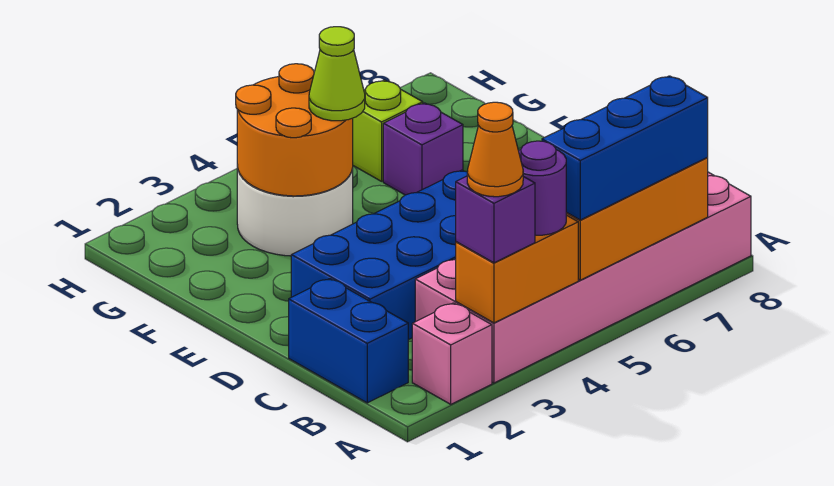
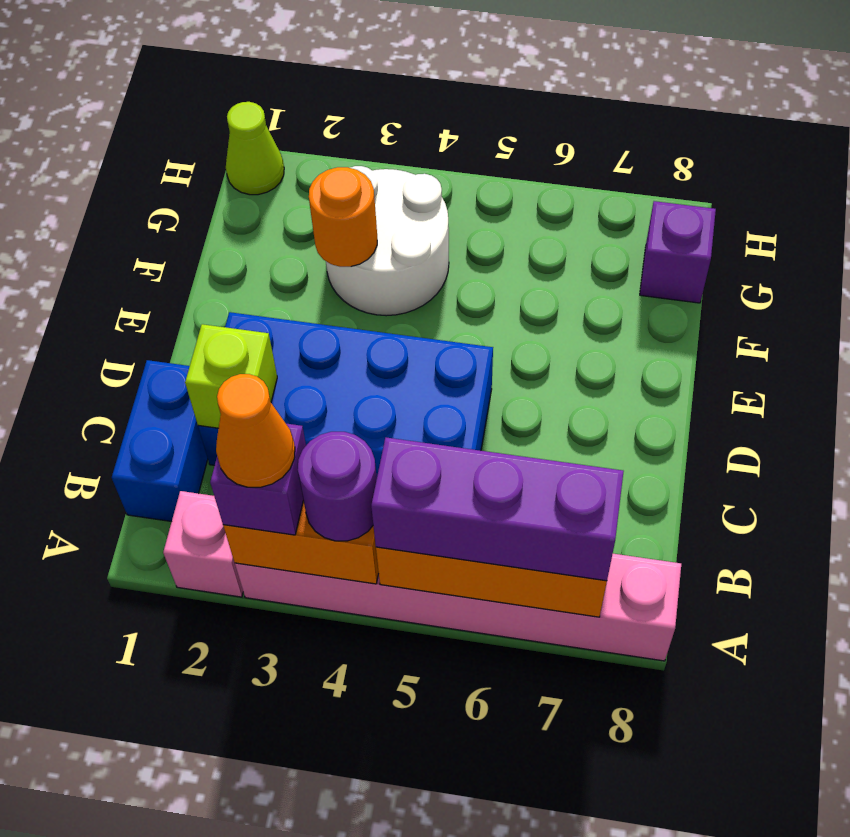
pink 2x6 brick [415,172,751,383] -> pink 1x6 brick [235,554,681,661]
blue 1x3 brick [542,76,708,220] -> purple 1x3 brick [371,437,624,581]
orange 2x2 round brick [236,64,353,196] -> orange 1x1 round brick [309,167,377,267]
lime 1x1 cone [309,27,365,121] -> lime 1x1 cone moved to [226,102,284,195]
purple 1x1 brick [383,103,463,195] -> purple 1x1 brick moved to [640,201,716,303]
lime 1x1 brick [353,80,423,181] -> lime 1x1 brick moved to [185,324,277,428]

